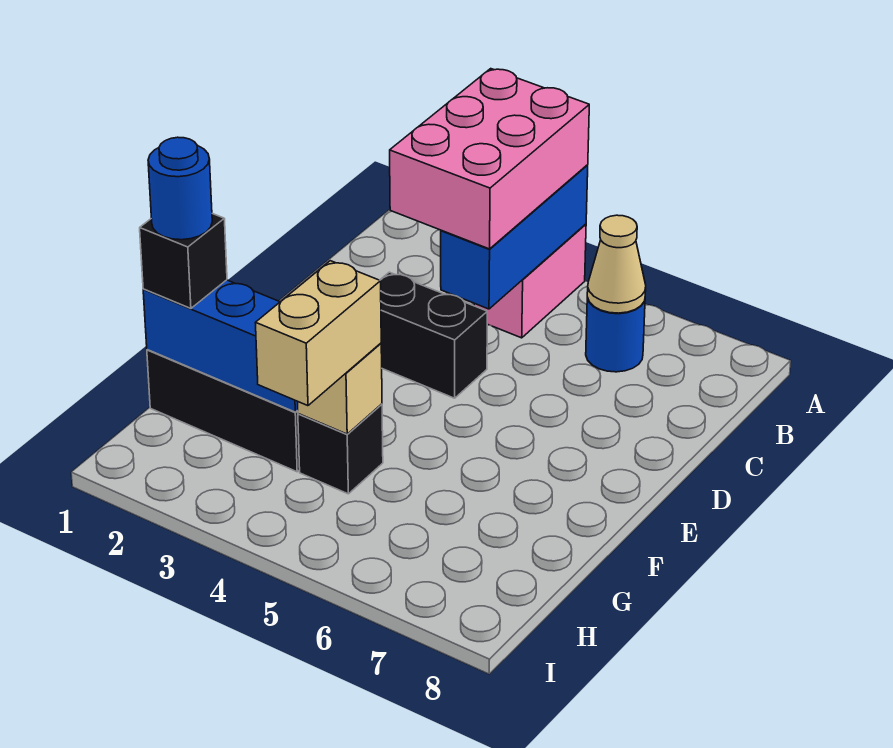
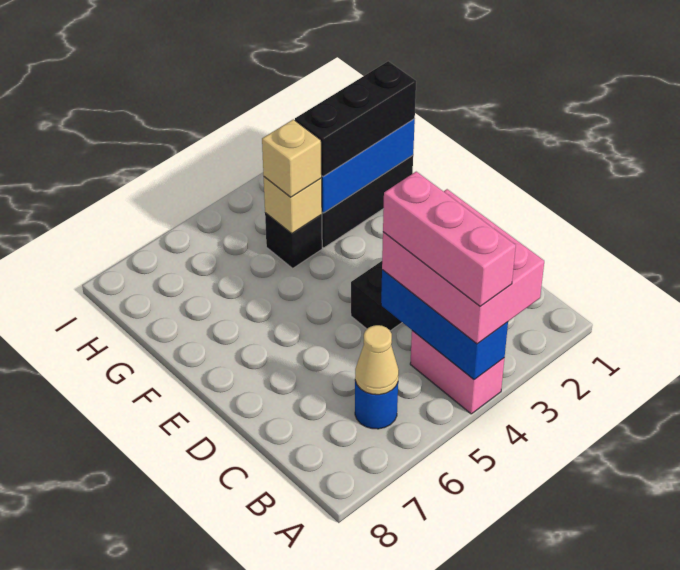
none -> pink 1x3 brick [383,172,516,306]
black 1x1 brick [140,214,227,308] -> black 1x3 brick [295,61,416,177]
blue 1x1 round brick [148,137,212,240] -> none
tan 1x2 brick [255,261,381,406] -> tan 1x1 brick [262,119,322,197]

